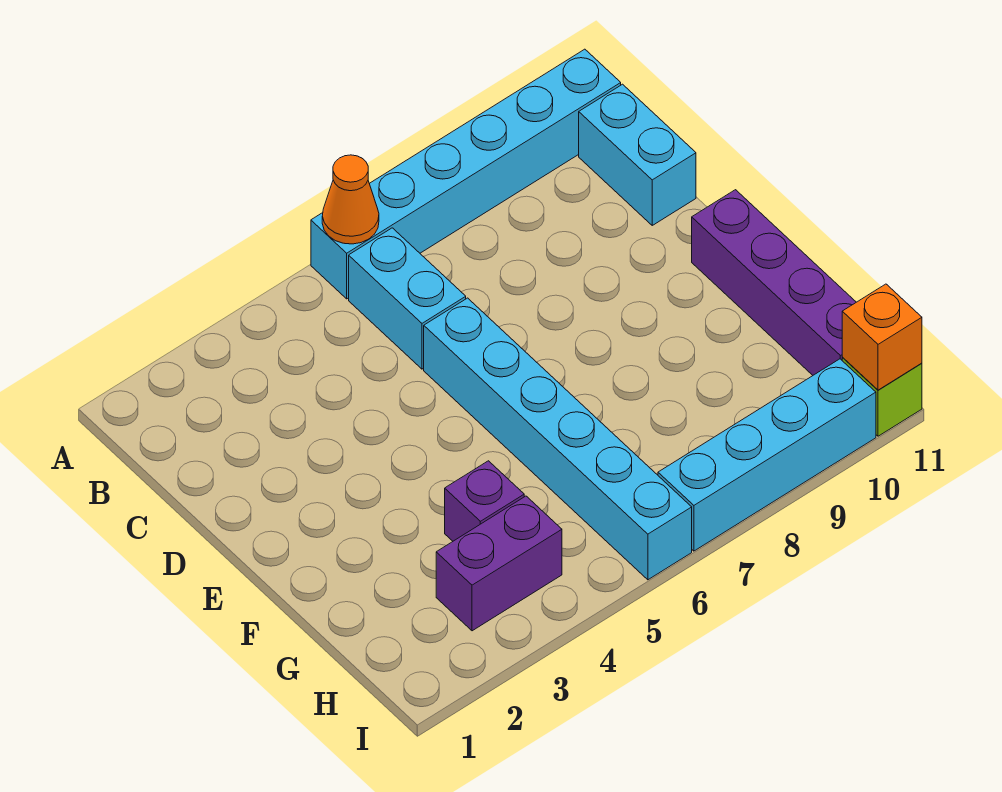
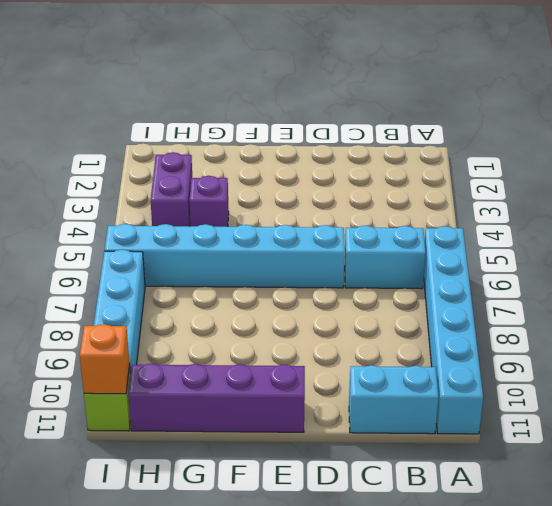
orange 1x1 cone [322,155,379,244] -> none

